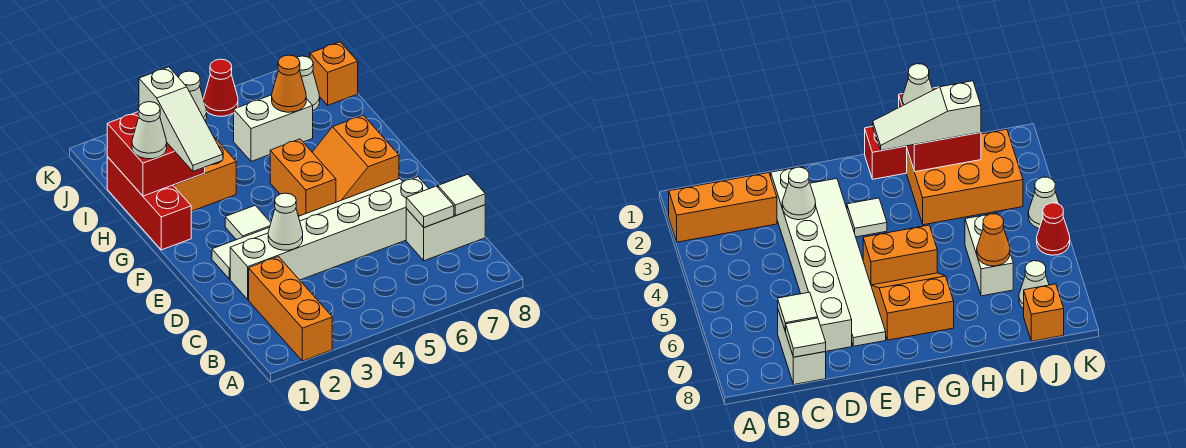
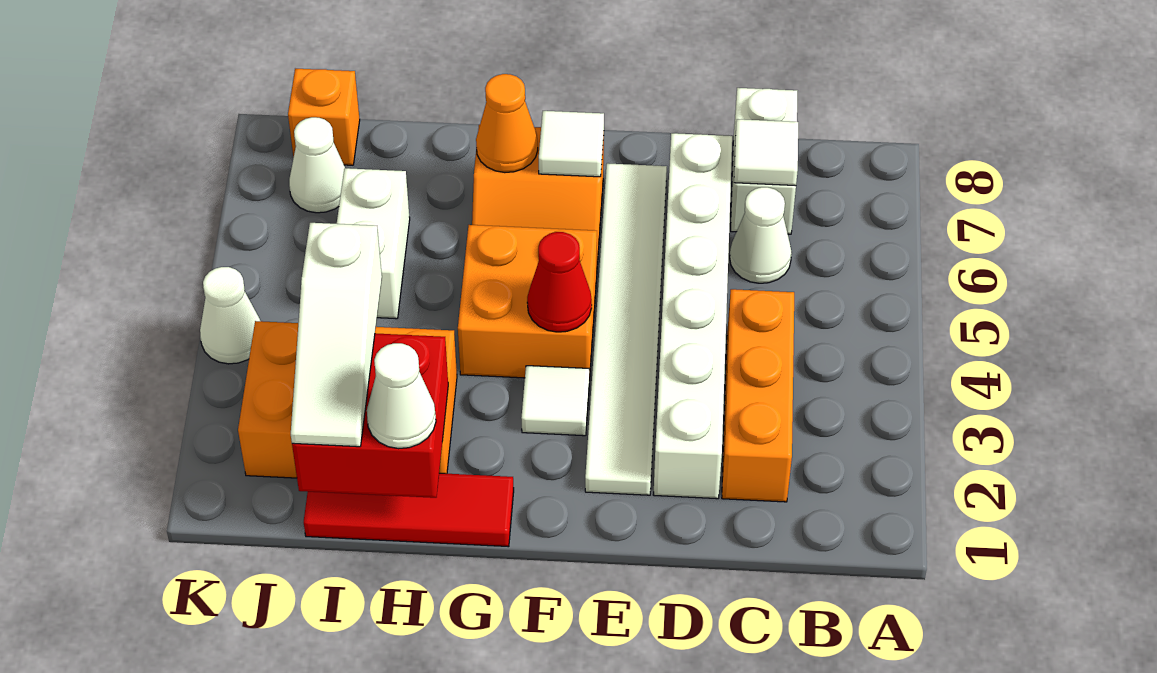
orange 1x3 brick [249,257,332,361] -> orange 1x3 brick turned to [722,289,794,502]
white 1x1 tile [438,174,485,216] -> white 1x1 tile moved to [539,111,604,177]
white 1x1 cone [268,193,303,250] -> white 1x1 cone moved to [730,187,792,283]
orange 1x2 brick [270,139,336,216] -> orange 2x2 brick [458,225,597,381]
red 1x3 brick [107,157,191,250] -> red 1x3 tile [304,473,514,547]
white 1x3 slope [139,67,223,171] -> white 1x3 slope turned to [291,223,382,447]
orange 1x1 cone [272,55,306,112] -> orange 1x1 cone moved to [476,74,538,172]
red 1x1 cone [204,59,238,116] -> red 1x1 cone moved to [527,232,592,332]

